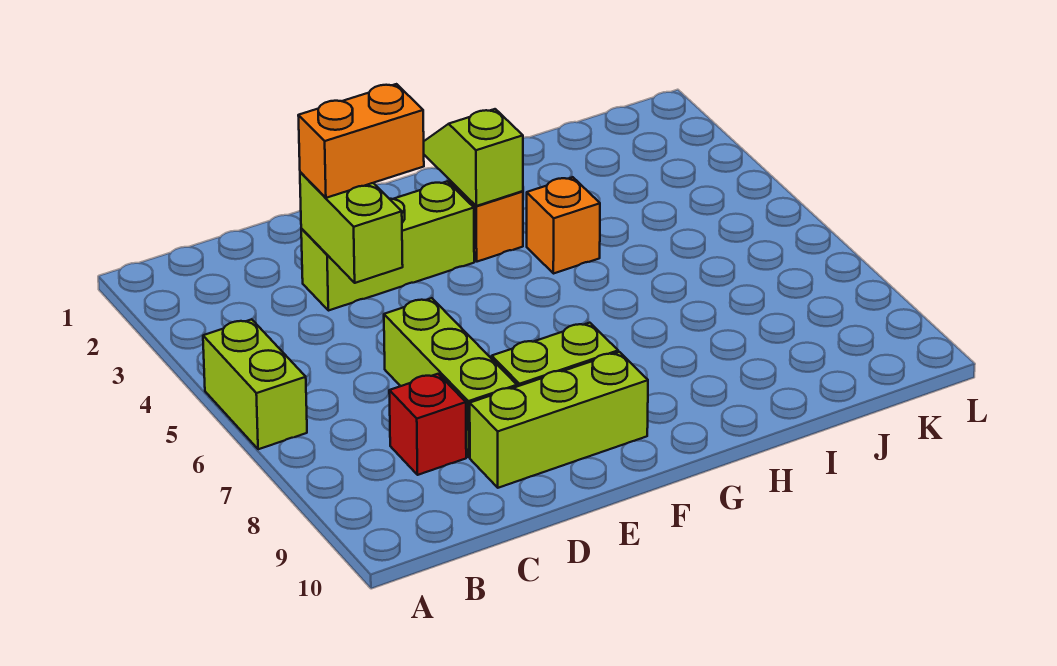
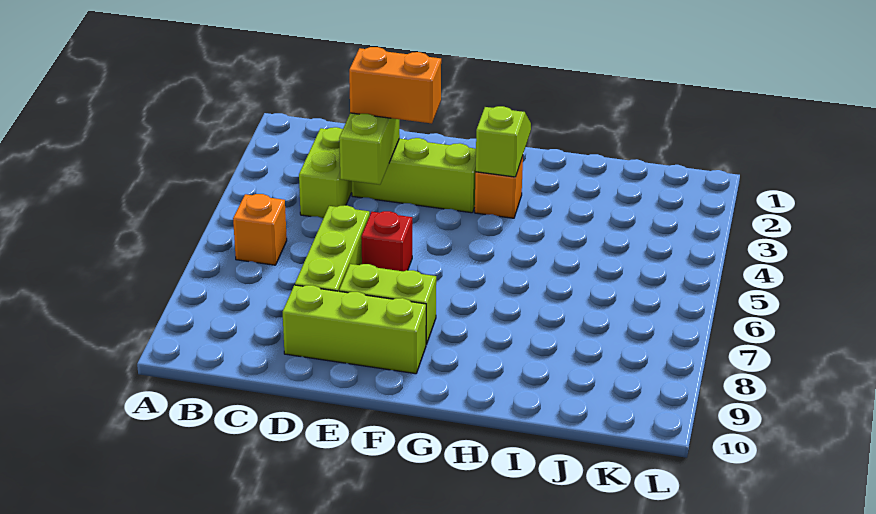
lime 1x2 brick [203,319,307,449] -> lime 1x2 brick moved to [299,127,352,218]
red 1x1 brick [389,374,466,475] -> red 1x1 brick moved to [361,211,412,271]
orange 1x1 brick [527,177,600,274] -> orange 1x1 brick moved to [233,194,287,265]

